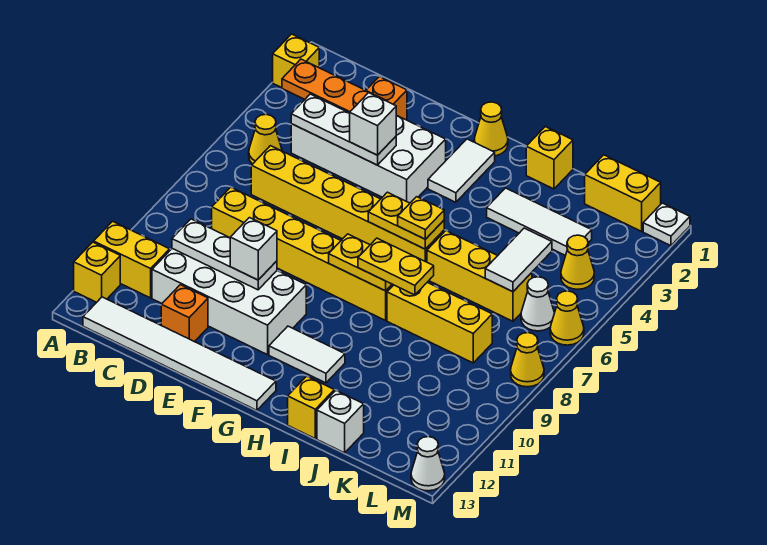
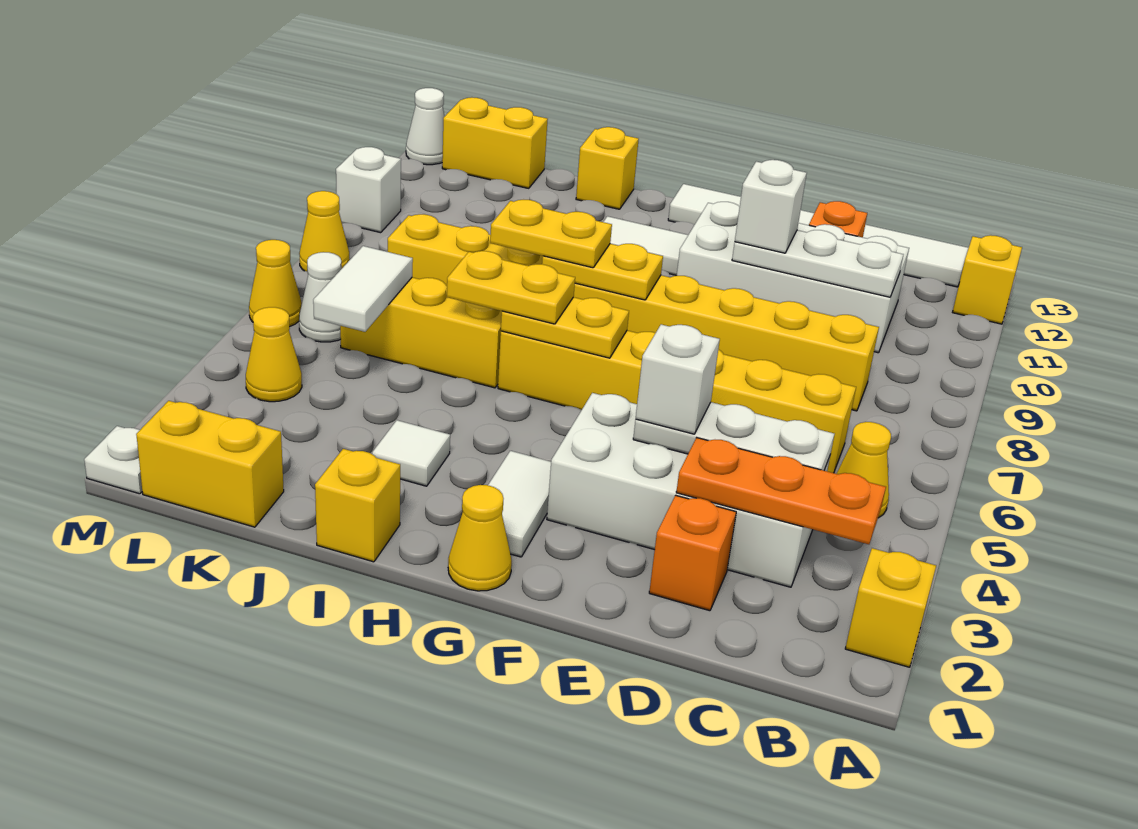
yellow 1x2 brick [94,221,170,298] -> yellow 1x2 brick moved to [442,97,548,188]
yellow 1x1 plate [398,197,444,239] -> yellow 1x2 plate [447,251,575,324]
white 1x3 tile [487,188,592,256] -> white 1x1 tile [372,420,450,486]
white 1x1 brick [317,391,364,453] -> white 1x1 brick moved to [336,147,401,233]

